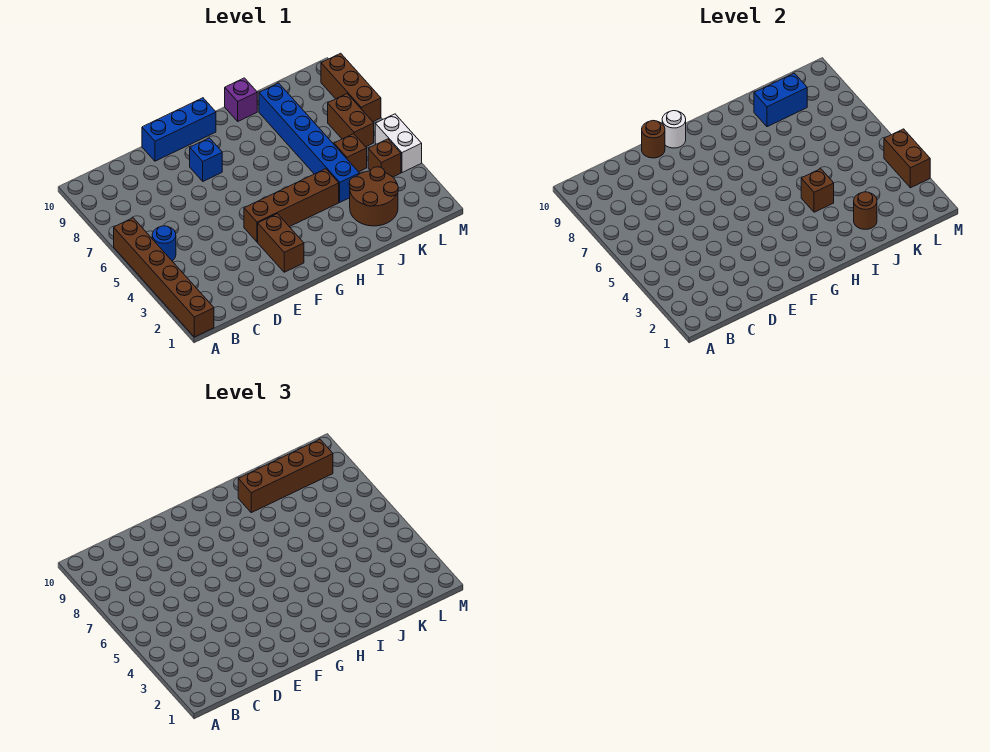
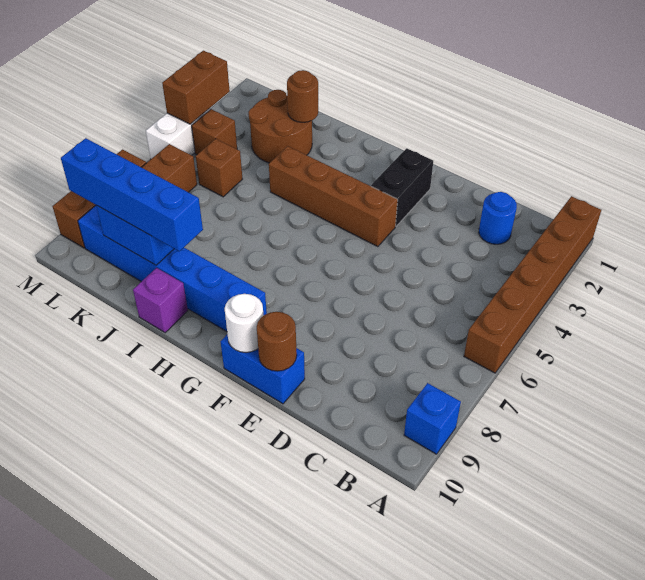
blue 1x1 round brick [152,226,176,261] -> blue 1x1 round brick moved to [479,192,517,244]
blue 1x3 brick [142,98,216,161] -> blue 1x2 brick [221,334,305,404]
brown 1x2 brick [258,214,304,272] -> black 1x2 brick [371,148,433,226]
blue 1x1 brick [190,138,222,181] -> blue 1x1 brick moved to [404,383,461,454]
brown 1x1 brick [801,169,834,212] -> none
brown 1x4 brick [238,439,333,513] -> blue 1x4 brick [61,138,203,251]
blue 1x6 brick [259,83,360,202] -> blue 1x6 brick turned to [78,206,267,332]

